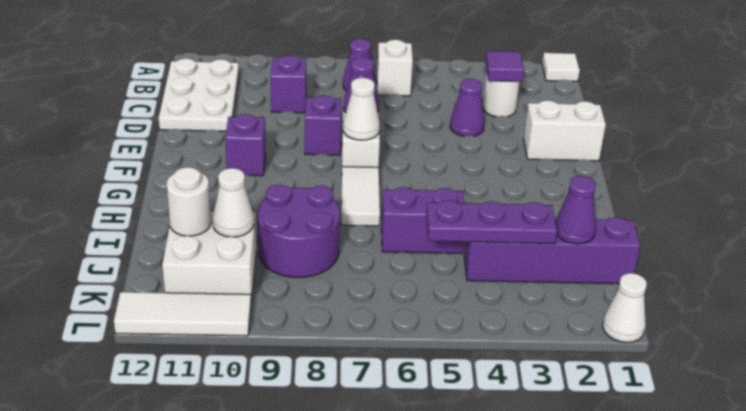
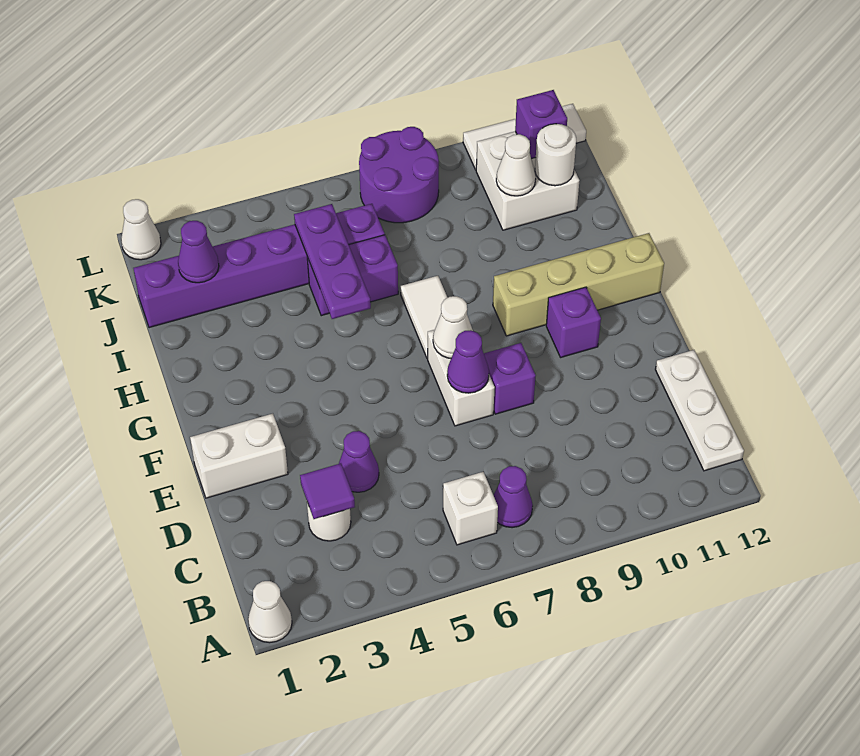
white 1x1 tile [542,53,580,81] -> white 1x1 cone [248,581,292,643]
white 2x3 plate [159,58,239,131] -> white 1x3 plate [655,350,744,471]
purple 1x1 brick [271,55,306,113] -> purple 1x1 brick moved to [515,90,567,159]
none -> tan 1x4 brick [493,233,664,336]
purple 2x2 round brick [257,185,340,278] -> purple 2x2 round brick moved to [359,127,439,223]
purple 1x4 brick [464,217,640,284] -> purple 1x6 brick [133,204,385,328]
purple 1x3 plate [426,200,557,244] -> purple 1x3 plate turned to [294,204,371,319]

